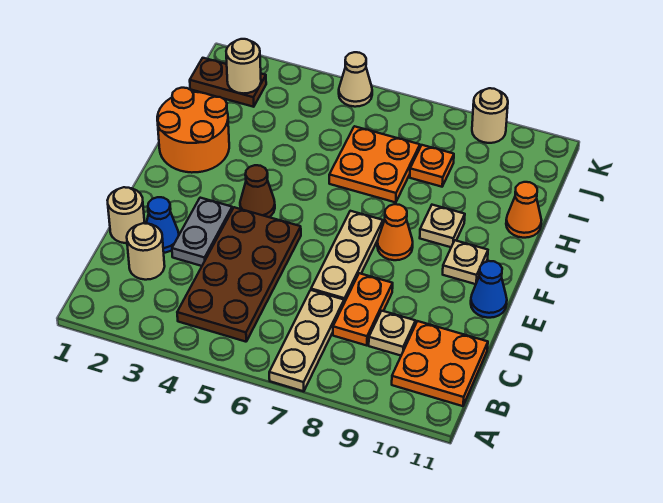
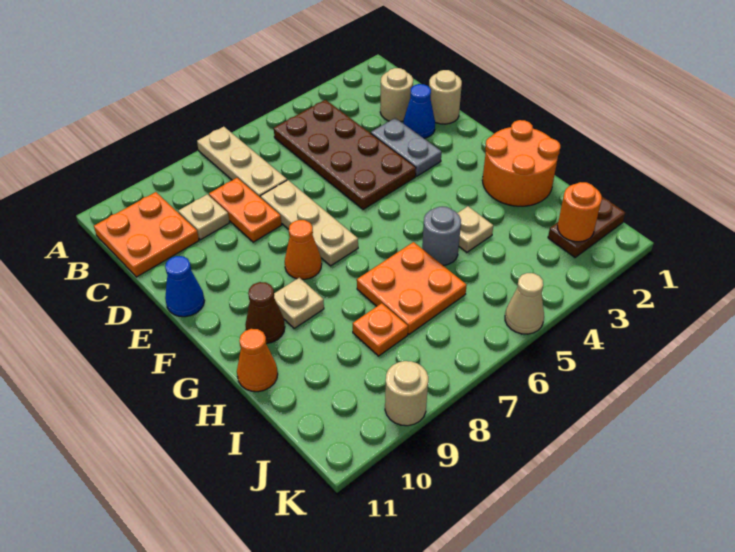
brown 1x1 cone [240,165,275,217] -> brown 1x1 cone moved to [245,282,285,344]
tan 1x1 plate [443,240,488,284] -> tan 1x1 plate moved to [457,206,493,252]
none -> grey 1x1 round brick [422,207,461,265]
tan 1x1 round brick [226,39,261,93] -> orange 1x1 round brick [558,182,602,242]

